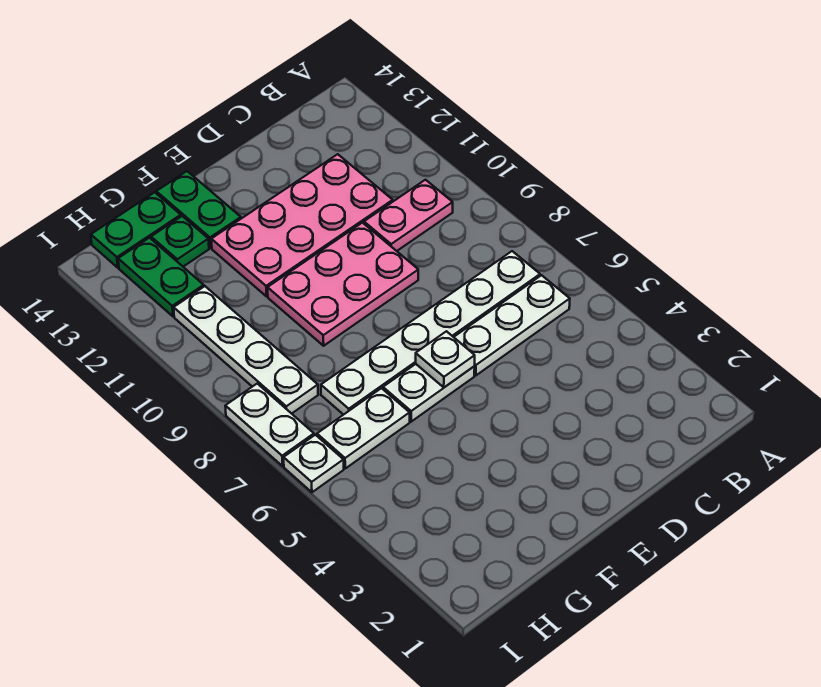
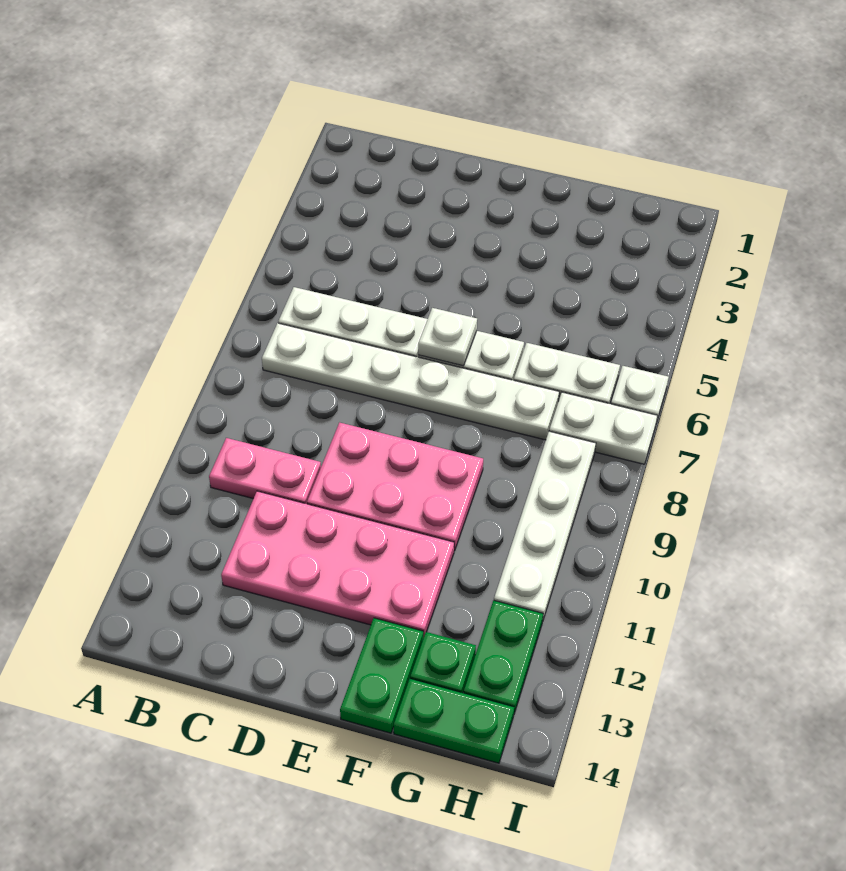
white 1x2 plate [225,384,314,466] -> white 1x2 plate turned to [549,392,657,464]

